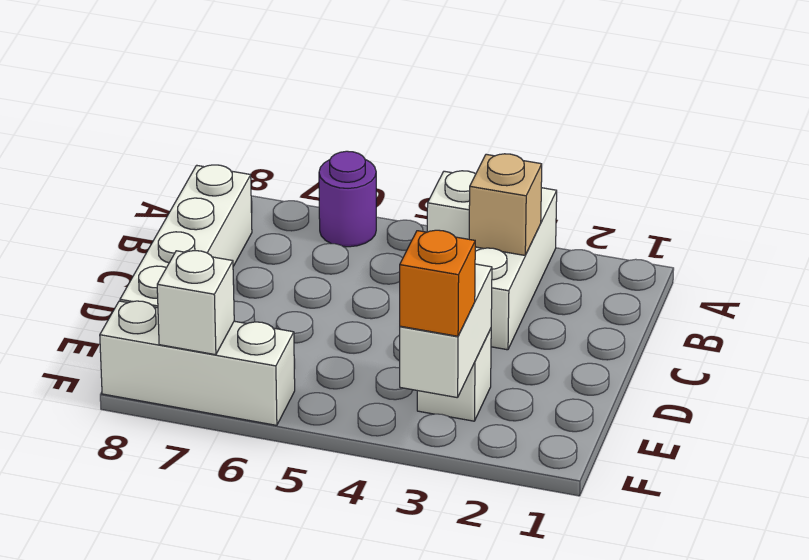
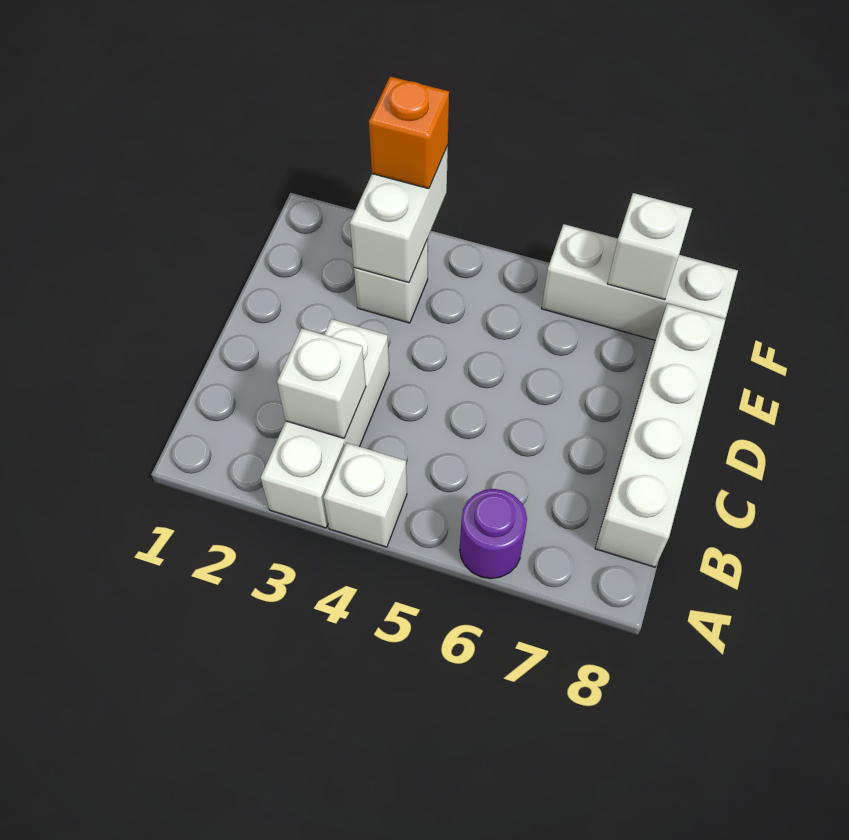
tan 1x1 brick [469,154,542,255] -> white 1x1 brick [277,328,366,438]

